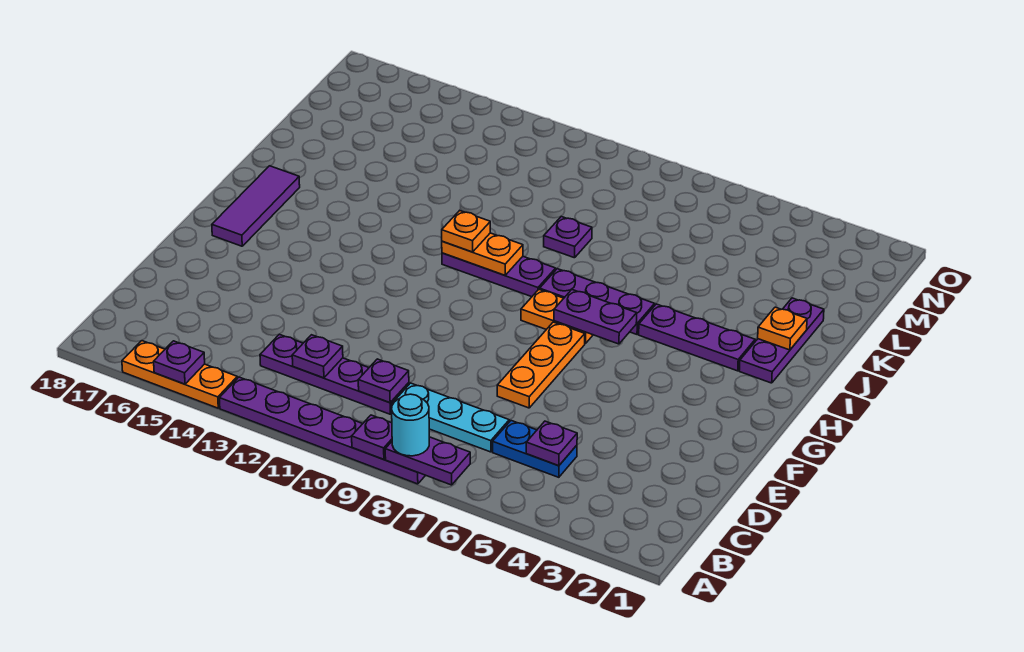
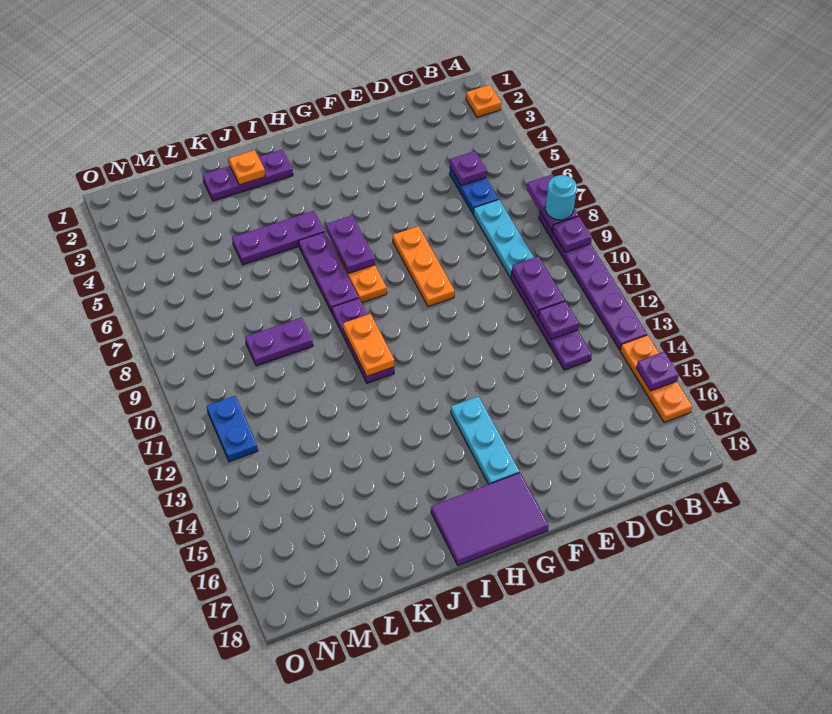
purple 1x1 plate [358,359,409,403] -> purple 1x2 plate [512,256,565,316]
orange 1x3 plate [497,322,585,408] -> orange 1x3 plate turned to [393,226,455,307]
none -> cyan 1x3 plate [451,396,519,484]
purple 1x3 tile [212,166,300,246] -> purple 2x3 tile [431,473,548,566]
purple 1x3 plate [639,304,755,371] -> purple 1x3 plate turned to [232,211,325,265]
orange 1x1 plate [442,211,490,252] -> orange 1x1 plate moved to [466,85,502,117]
purple 1x1 plate [544,217,592,258] -> purple 1x2 plate [245,318,313,366]
none -> blue 1x2 plate [207,396,258,462]

